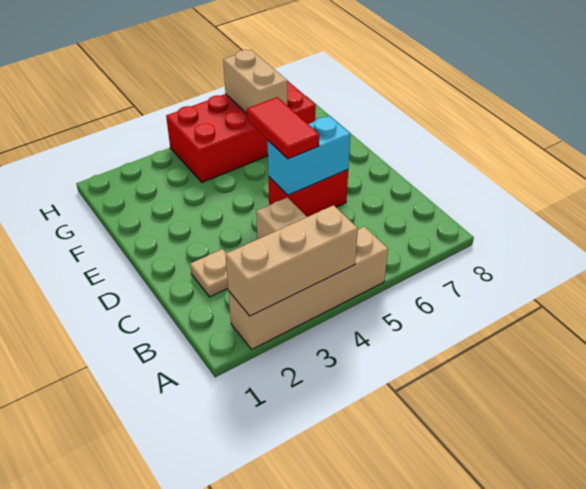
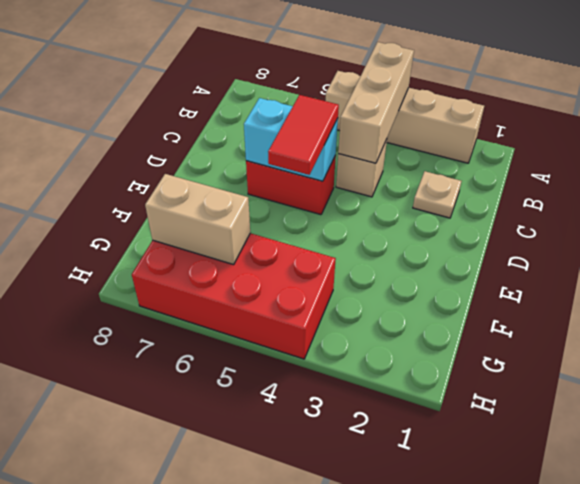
tan 1x3 brick [225,205,358,316] -> tan 1x3 brick turned to [338,42,414,163]
tan 1x2 brick [223,50,287,113] -> tan 1x2 brick turned to [145,174,250,265]

